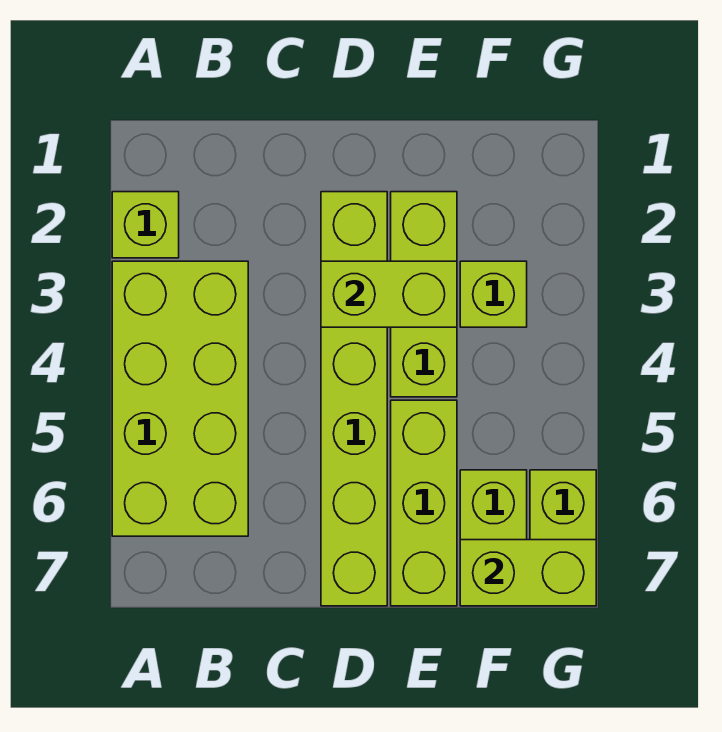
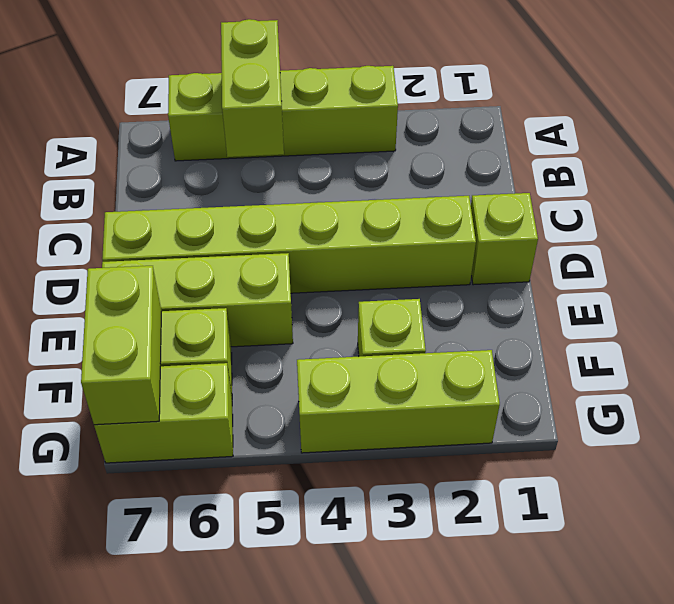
lime 1x1 brick [112,192,179,258] -> lime 1x1 brick moved to [471,193,538,285]
lime 2x4 brick [112,261,248,536] -> lime 1x4 brick [168,66,398,161]
lime 1x2 brick [321,261,457,327] -> lime 1x2 brick moved to [221,19,284,157]
lime 1x3 brick [391,192,457,397] -> lime 1x3 brick moved to [297,350,500,453]

